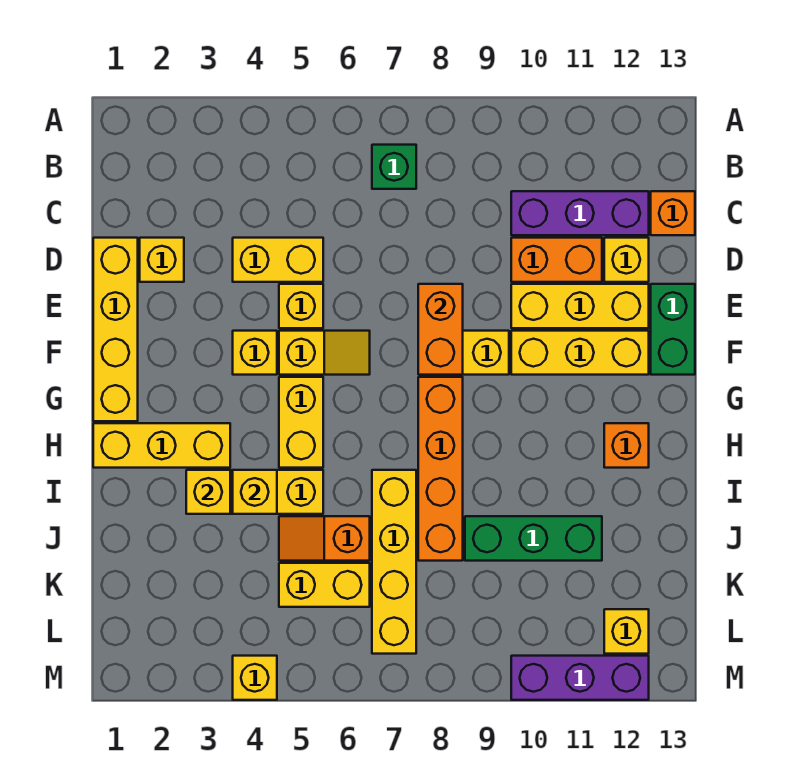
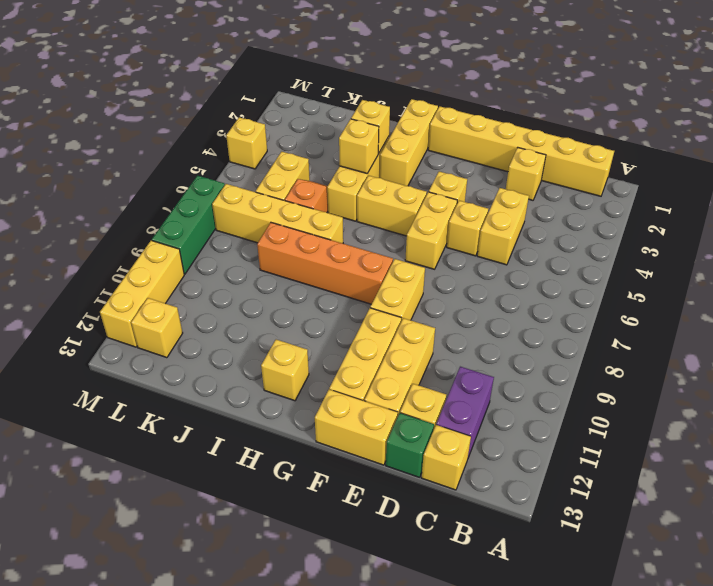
green 1x1 brick [372,145,416,189] -> green 1x1 brick moved to [386,413,434,477]
purple 1x3 brick [511,191,649,235] -> purple 1x2 brick [436,367,494,457]
orange 1x1 brick [651,191,695,235] -> yellow 1x1 brick [422,425,471,490]
yellow 1x4 brick [93,238,138,421] -> yellow 1x6 brick [428,106,614,196]
orange 1x2 brick [511,238,602,282] -> none
orange 1x2 brick [418,284,463,375] -> none
green 1x2 brick [651,284,695,375] -> yellow 1x2 brick [315,390,398,465]
yellow 1x2 slope [279,331,370,375] -> yellow 1x2 brick [405,192,457,269]
orange 1x1 brick [604,423,649,468] -> yellow 1x1 brick [261,339,309,401]
green 1x3 brick [465,516,602,561] -> green 1x3 brick moved to [152,176,225,274]
purple 1x3 brick [511,656,649,700] -> yellow 1x3 brick [100,241,184,347]

